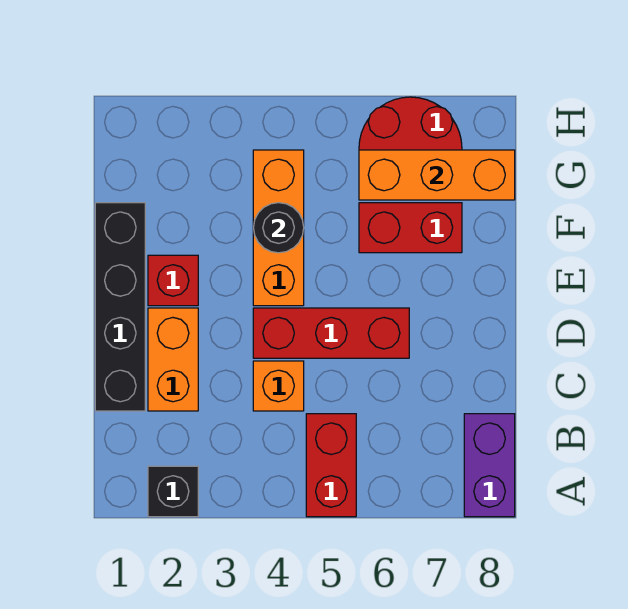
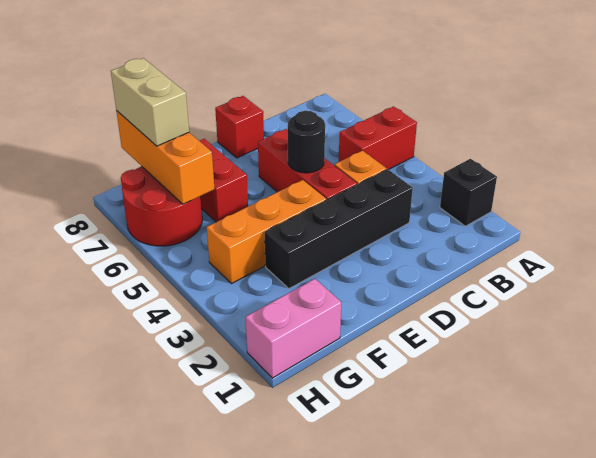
purple 1x2 brick [464,414,515,517] -> none
black 1x4 brick [95,203,145,411] -> black 1x4 brick moved to [265,169,413,289]
orange 1x2 brick [148,308,198,411] -> none
red 1x1 brick [148,255,198,306] -> red 1x1 brick moved to [215,96,264,158]
black 1x1 round brick [254,203,304,253] -> black 1x1 round brick moved to [288,111,325,173]
none -> pink 1x2 brick [246,279,341,378]
none -> tan 1x2 brick [111,58,189,146]

